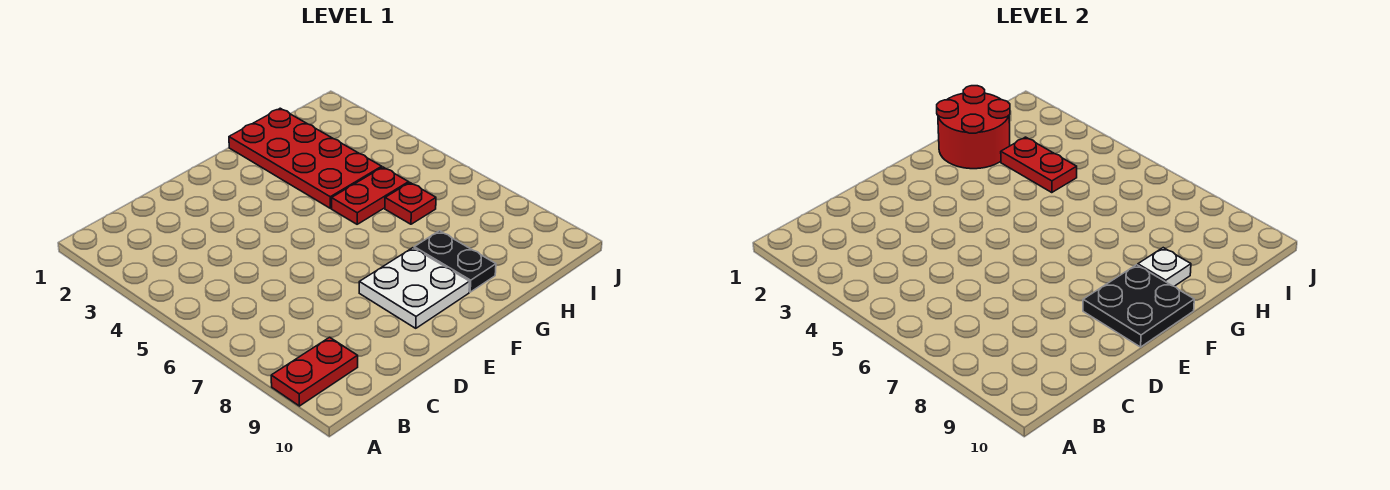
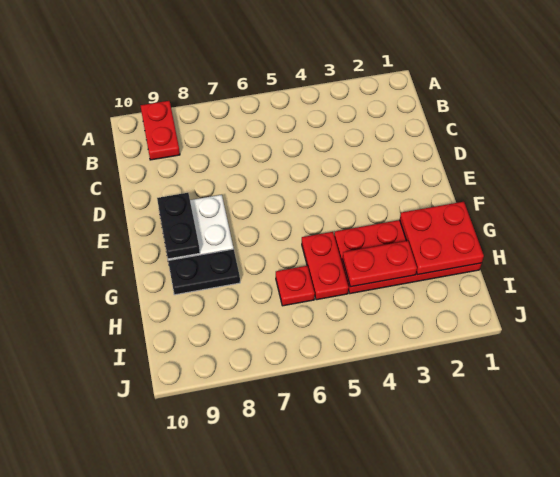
black 2x2 plate [1083,265,1194,347] -> black 1x2 plate [157,193,200,259]
red 2x2 round brick [937,86,1010,169] -> red 2x2 plate [400,202,484,275]
white 1x1 plate [1138,248,1191,286] -> none

